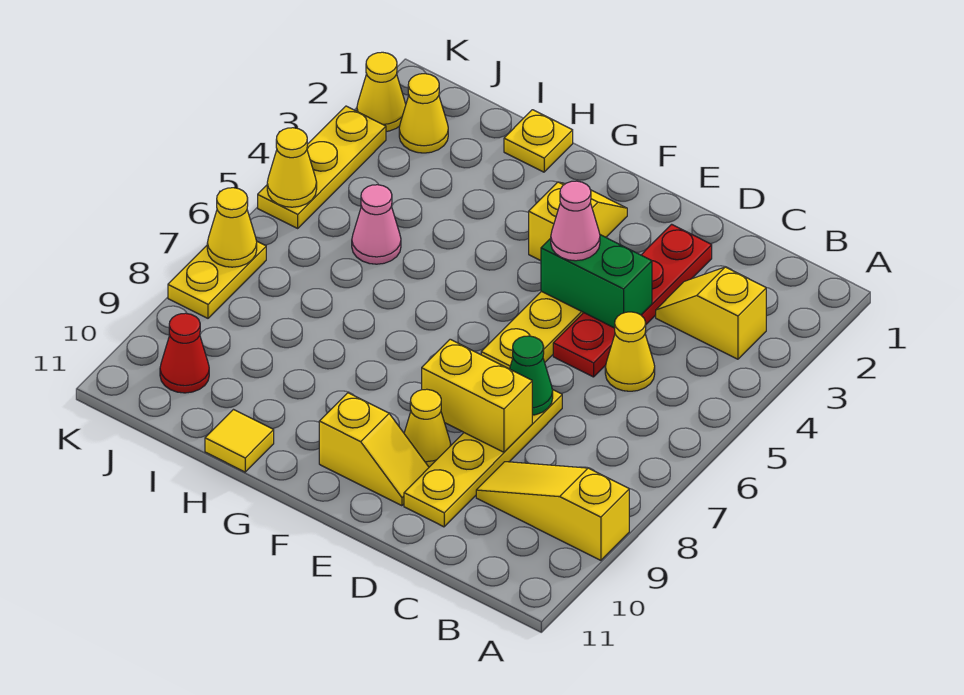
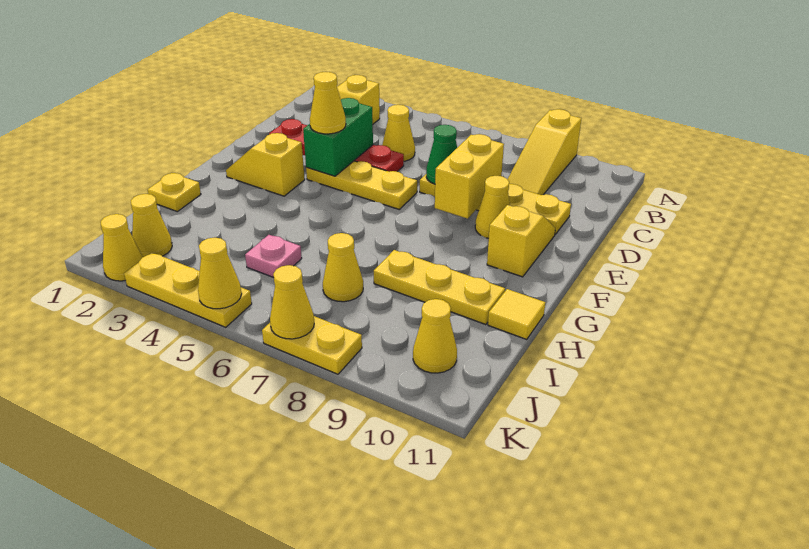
pink 1x1 cone [551,181,600,261] -> yellow 1x1 cone [310,72,346,134]
none -> yellow 1x3 plate [374,250,505,325]
pink 1x1 cone [352,185,401,264] -> pink 1x1 plate [245,235,302,278]
none -> yellow 1x1 cone [323,233,363,302]
red 1x1 cone [160,313,209,393] -> yellow 1x1 cone [413,299,457,373]

